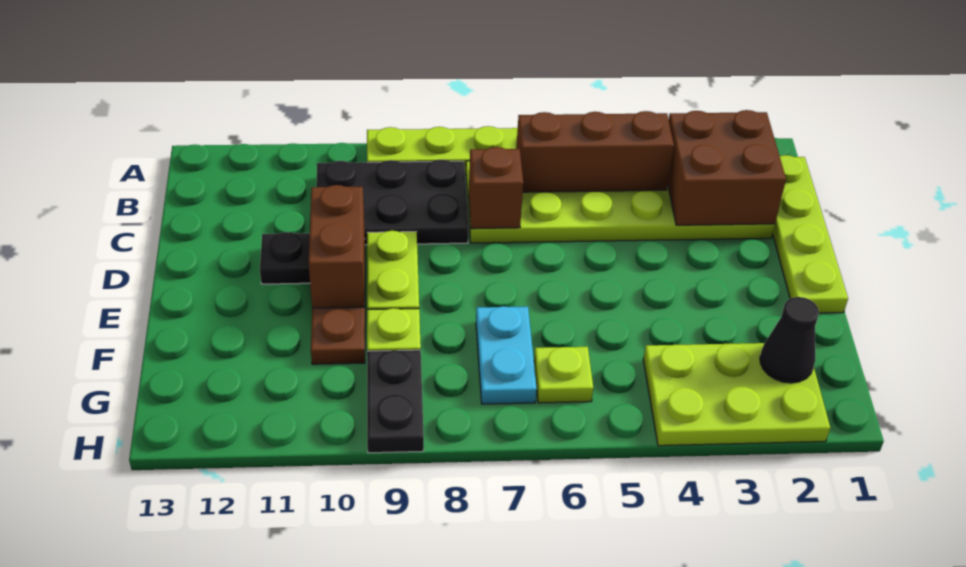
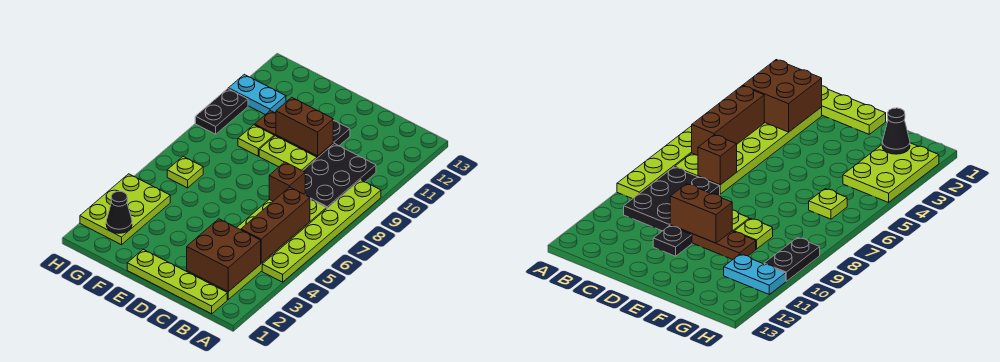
cyan 1x2 plate [476,306,537,404] -> cyan 1x2 plate moved to [228,74,286,115]
black 1x2 plate [367,350,424,453] -> black 1x2 plate turned to [195,89,248,134]

